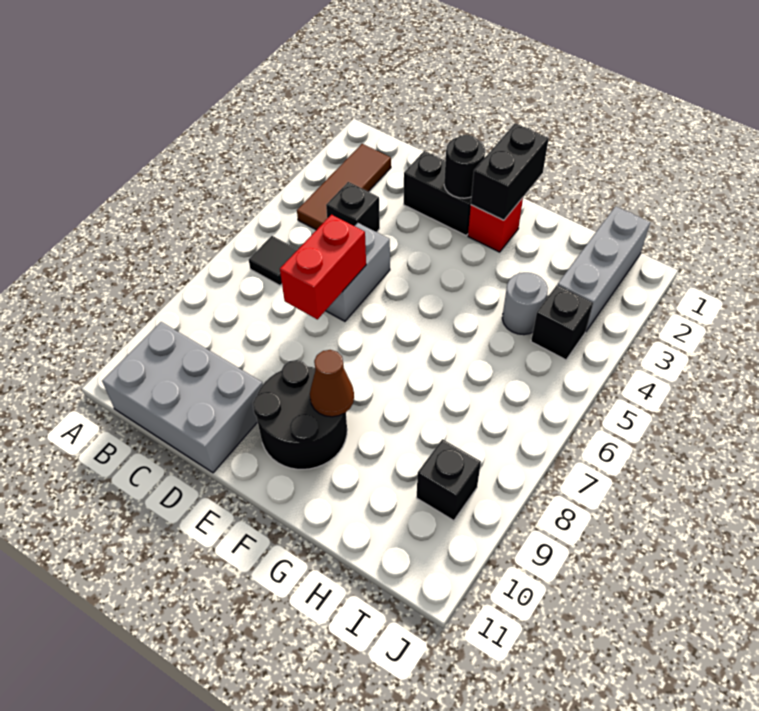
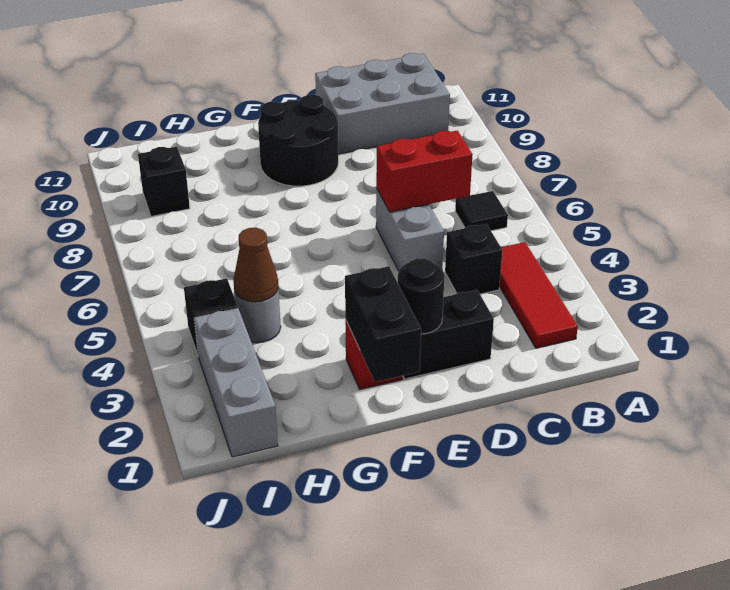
brown 1x3 tile [297,144,391,230] -> red 1x3 tile [499,242,578,348]
red 1x2 brick [280,215,366,319] -> red 1x2 brick turned to [376,130,473,212]
brown 1x1 cone [310,350,354,417] -> brown 1x1 cone moved to [233,228,278,302]

